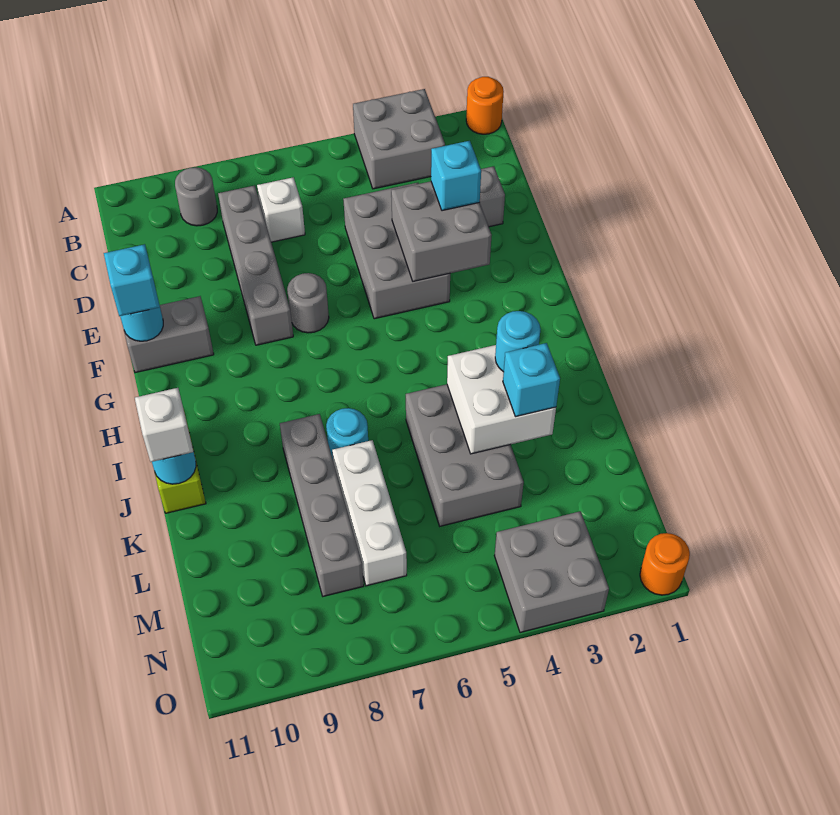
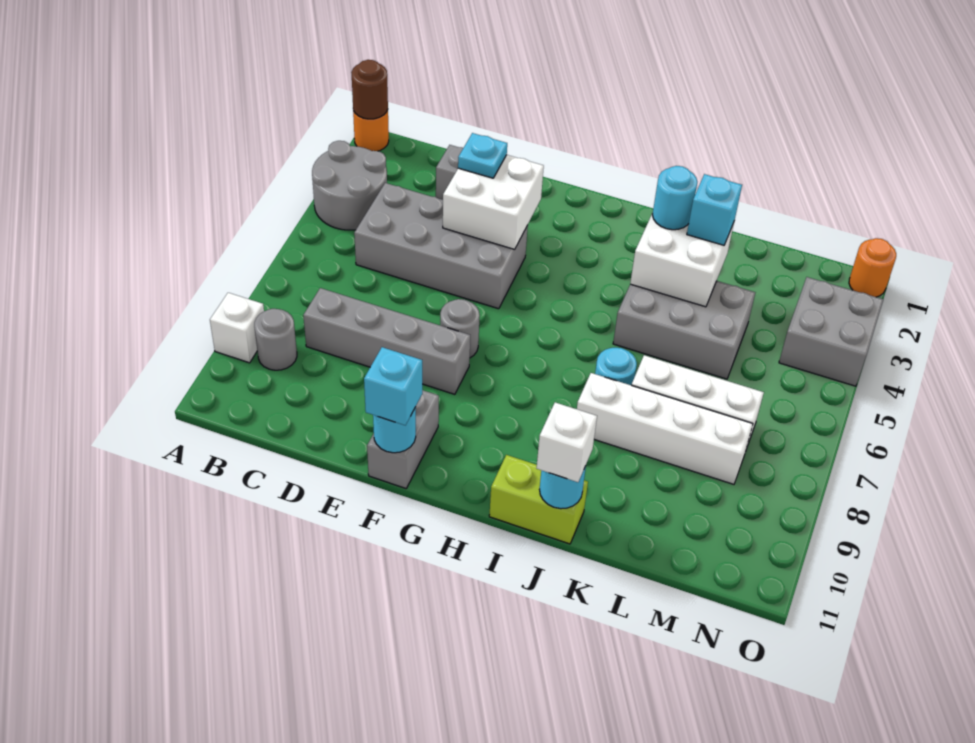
none -> brown 1x1 round brick [351,60,388,119]
grey 2x2 brick [353,89,445,189] -> grey 2x2 round brick [312,141,387,230]
white 1x1 brick [257,177,305,242] -> white 1x1 brick moved to [210,293,264,363]
grey 2x3 brick [343,183,450,319] -> grey 2x4 brick [354,183,528,309]
grey 2x2 brick [391,181,492,282] -> white 2x2 brick [443,155,544,249]
cyan 1x1 brick [431,141,481,211] -> cyan 1x1 plate [458,133,507,178]
grey 1x4 brick [280,414,364,596] -> white 1x4 brick [577,373,753,484]

